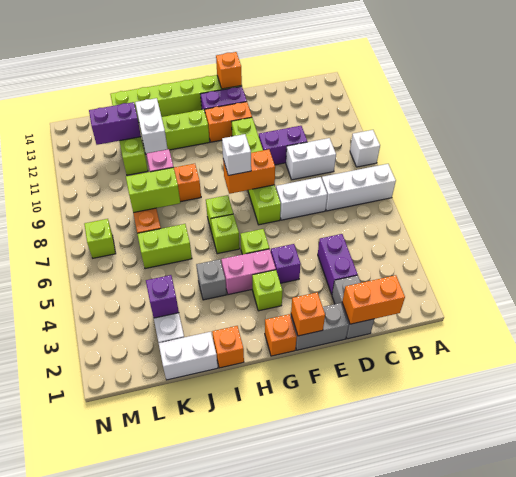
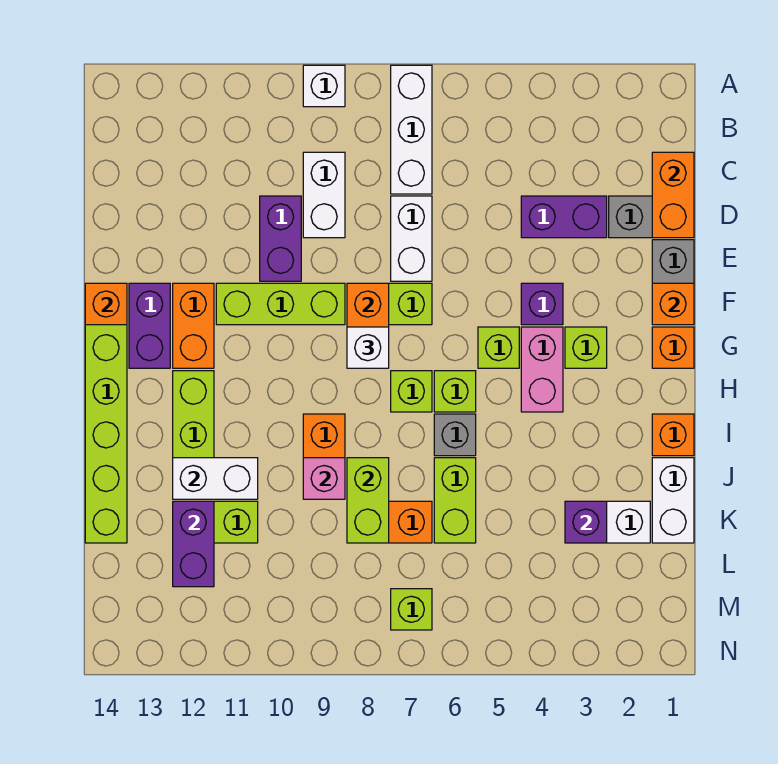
grey 1x1 brick [196,259,226,300] -> grey 1x1 brick moved to [434,414,476,456]

